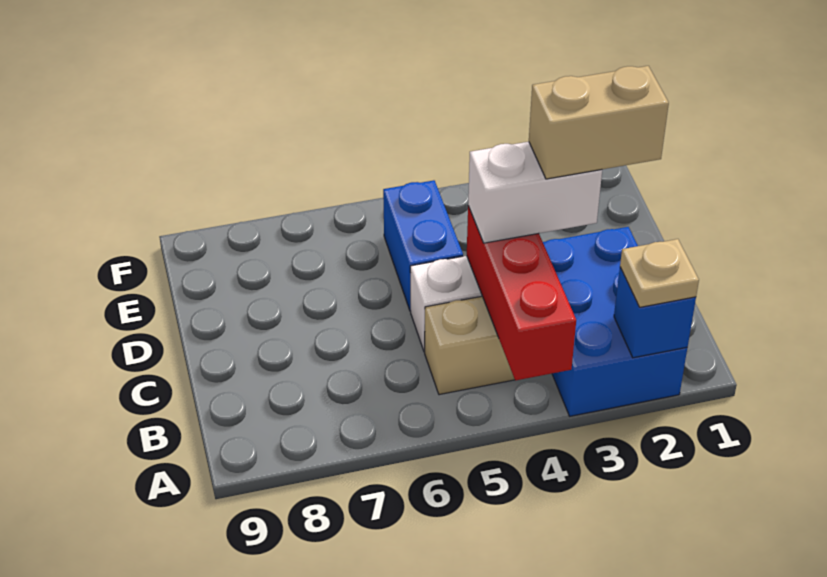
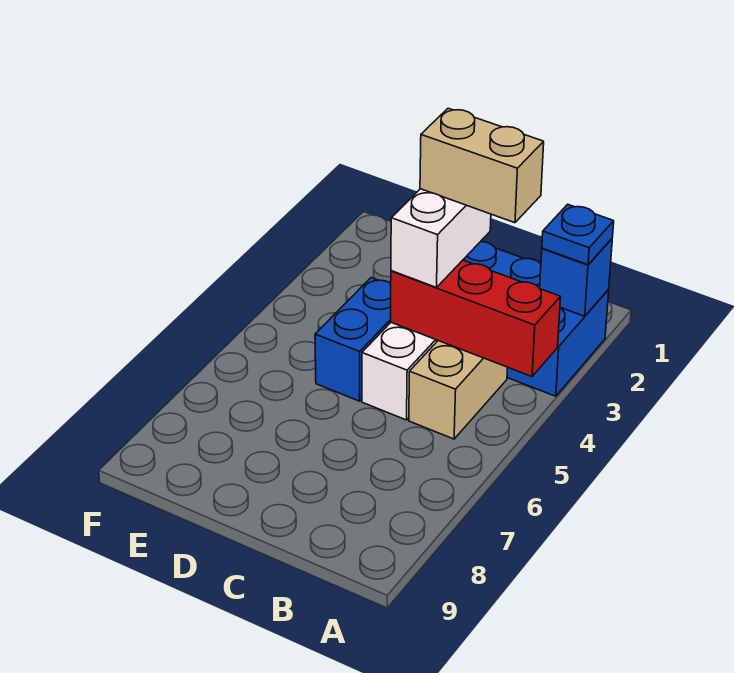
tan 1x1 plate [620,239,699,307] -> blue 1x1 plate [542,204,614,265]
tan 1x2 brick [529,66,669,179] -> tan 1x2 brick turned to [420,108,544,223]
blue 1x2 brick [383,180,463,311] -> blue 1x2 brick turned to [315,278,391,401]

